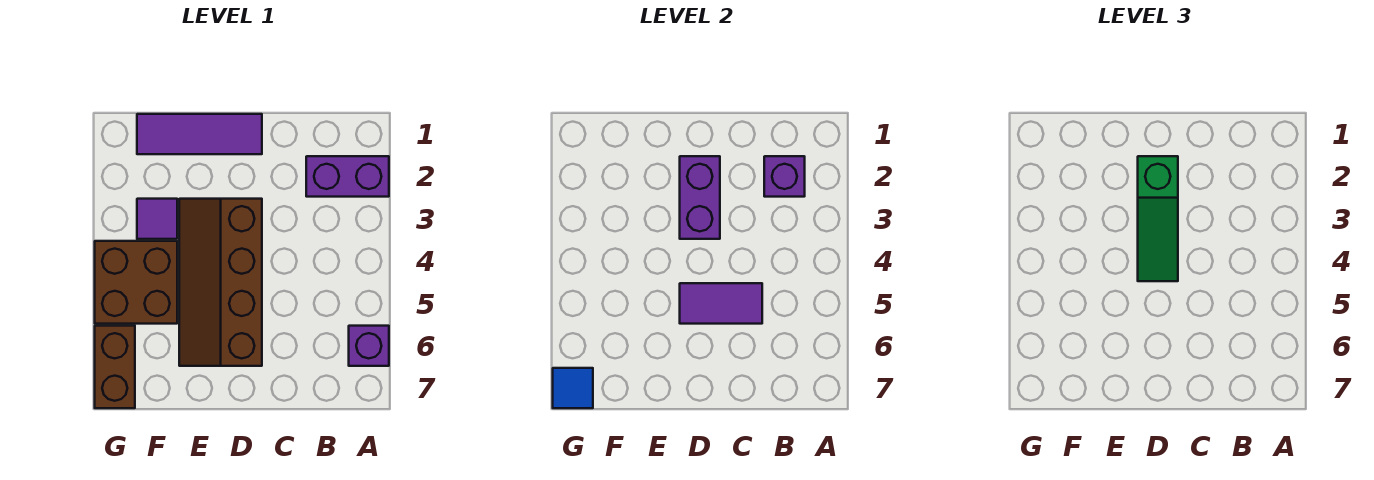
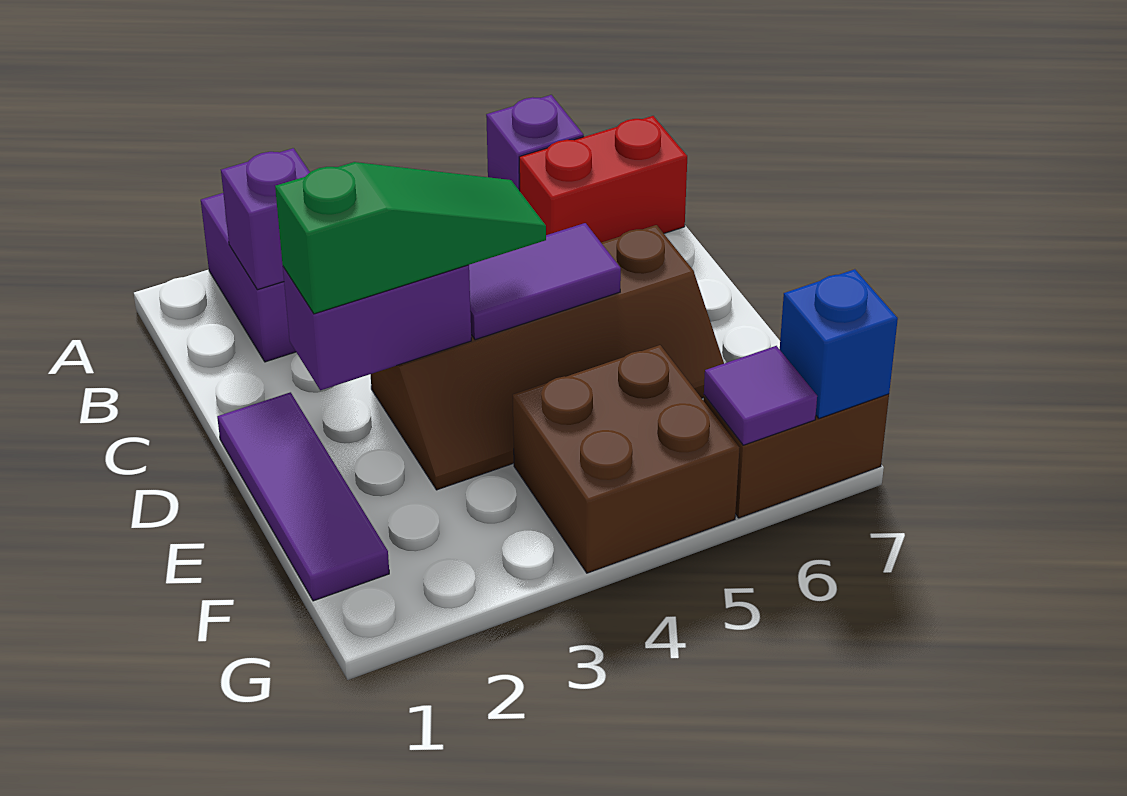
none -> red 1x2 brick [519,116,687,242]
purple 1x2 tile [680,283,762,324] -> purple 1x2 tile turned to [469,223,621,340]
purple 1x1 tile [137,199,177,239] -> purple 1x1 tile moved to [704,346,817,445]
blue 1x1 tile [553,368,593,408] -> blue 1x1 brick [780,269,898,418]

